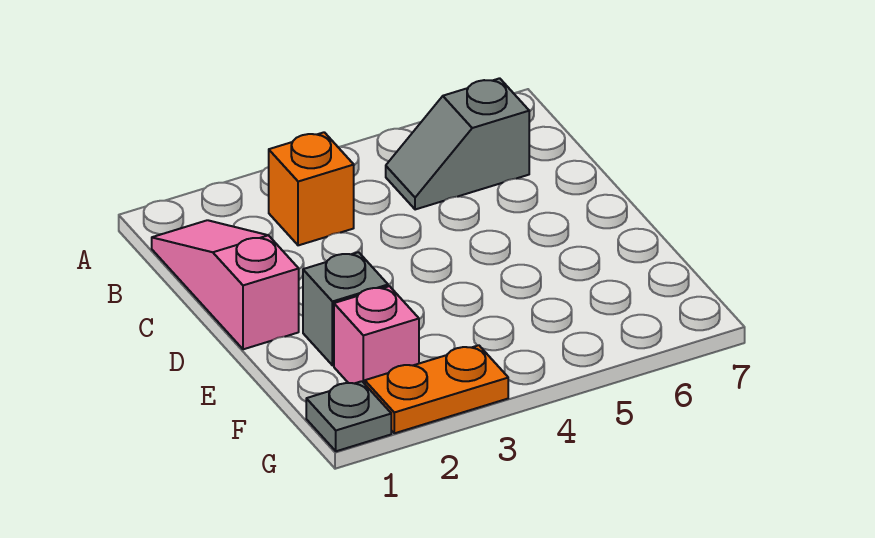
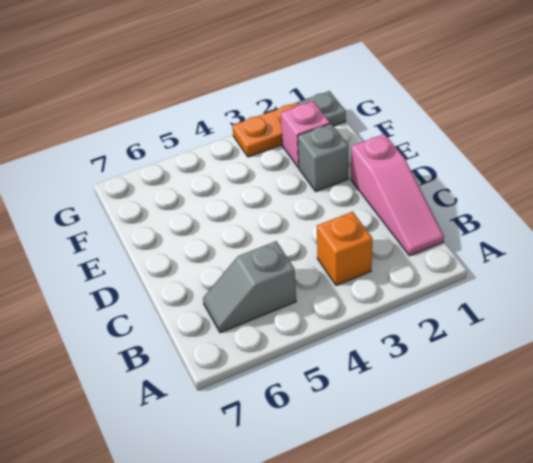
grey 1x2 slope [386,78,529,210] -> grey 1x2 slope turned to [203,241,296,333]

